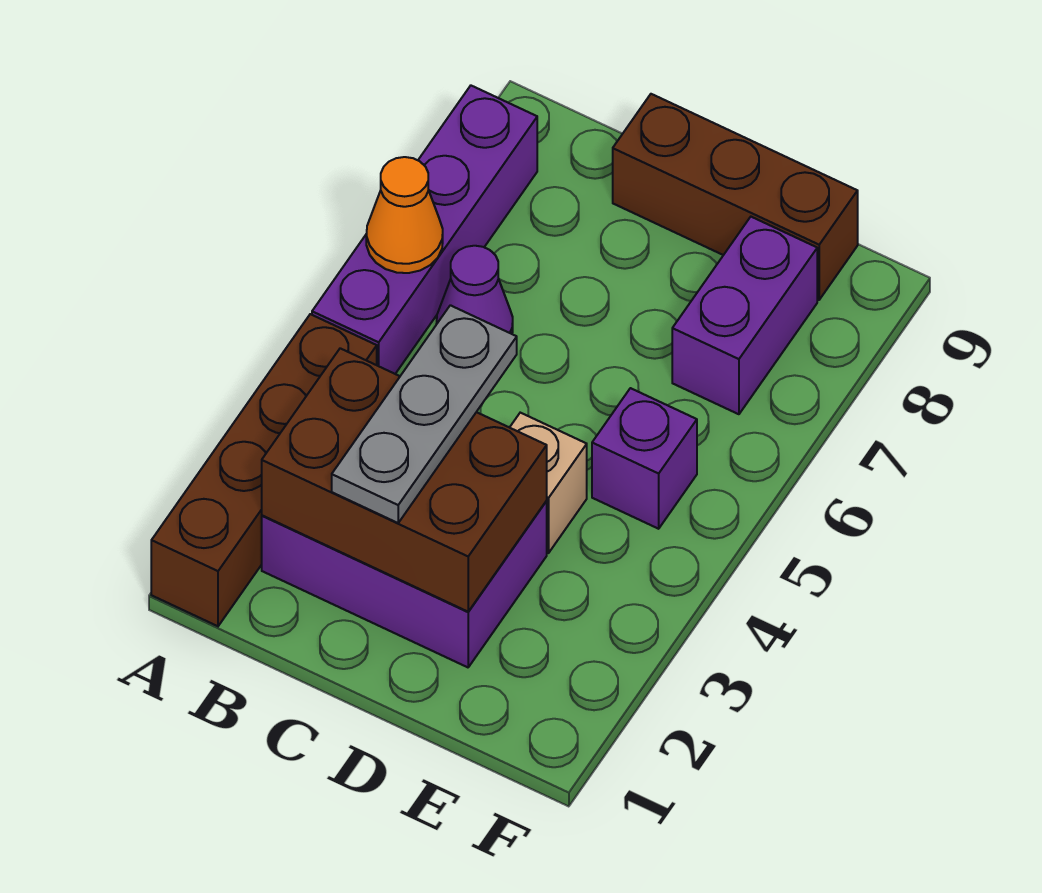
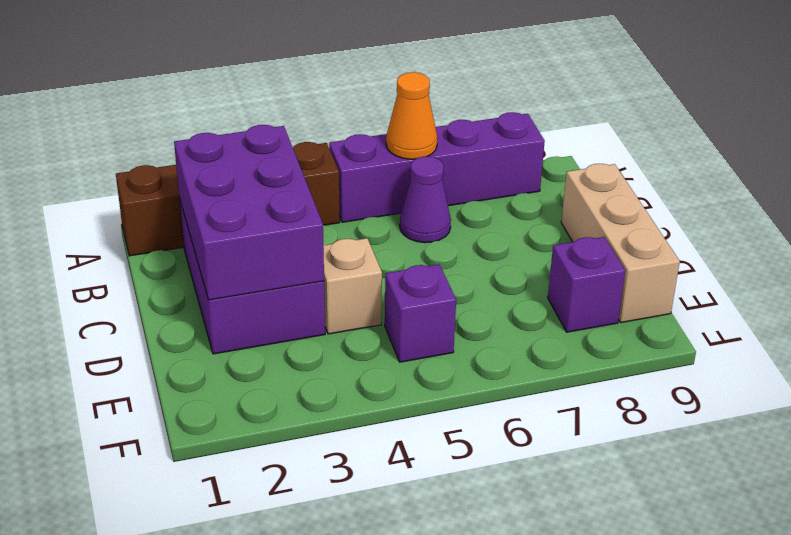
brown 2x3 brick [262,348,547,612] -> purple 2x3 brick [174,125,324,300]
grey 1x3 plate [332,305,517,523] -> none
brown 1x3 brick [613,94,858,300] -> tan 1x3 brick [561,164,680,323]
purple 1x2 brick [672,217,817,414] -> purple 1x1 brick [548,237,625,332]

